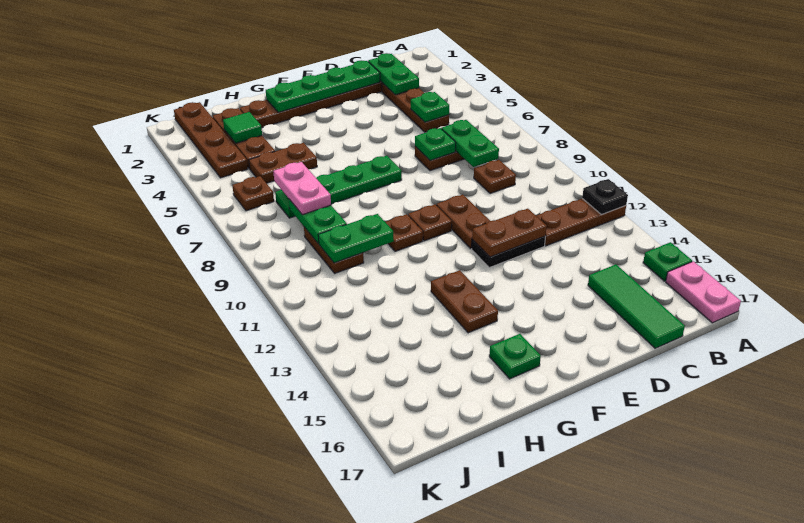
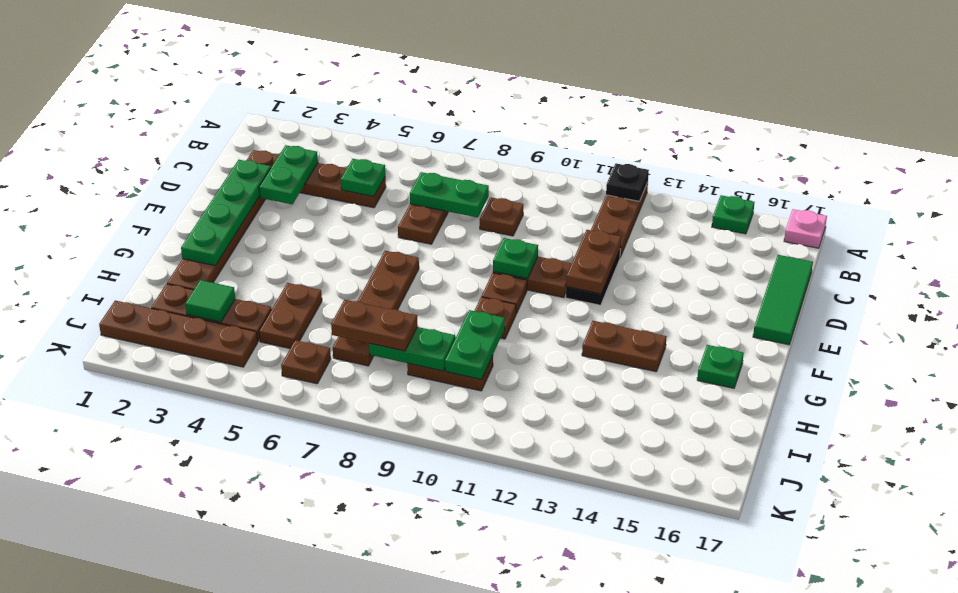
pink 1x2 plate [666,261,741,323] -> pink 1x1 plate [784,209,827,248]
green 1x2 plate [368,53,419,95] -> green 1x2 plate turned to [259,145,318,204]
green 1x3 tile [588,264,685,348] -> green 1x3 tile turned to [753,255,813,345]
green 1x1 plate [415,128,456,161] -> green 1x1 plate moved to [493,238,538,279]
green 1x4 plate [275,156,402,218] -> brown 1x4 plate [333,251,419,366]
pink 1x2 plate [273,162,331,215] -> brown 1x2 plate [331,300,418,351]

